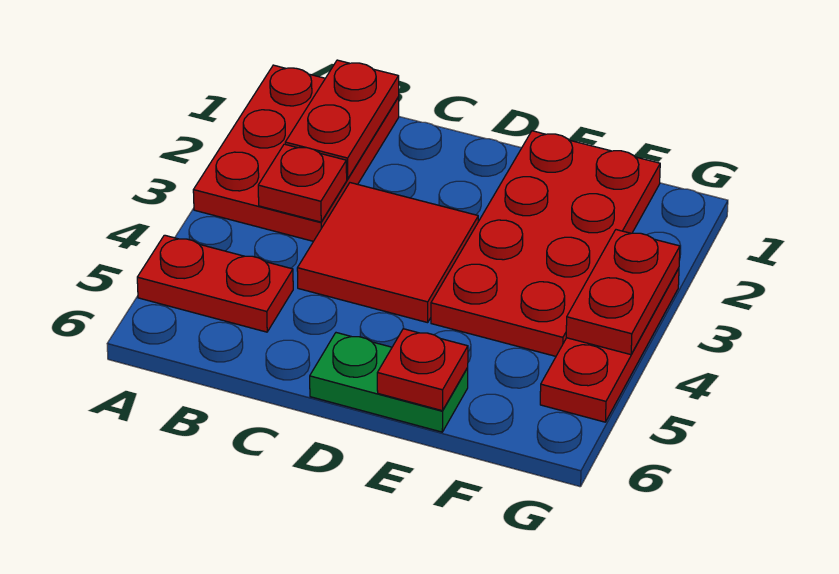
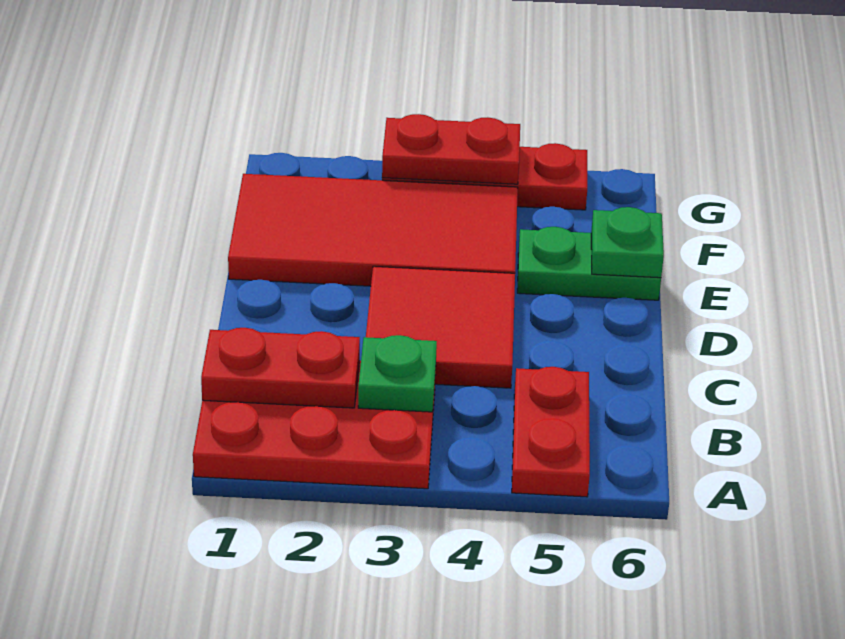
red 1x1 plate [258,144,347,222] -> green 1x1 plate [358,335,437,412]
green 1x2 plate [310,333,468,432] -> green 1x2 plate turned to [517,227,661,300]
red 2x4 plate [431,131,660,356] -> red 2x4 tile [228,174,518,286]
red 1x1 plate [377,329,468,411] -> green 1x1 plate [591,207,664,278]

